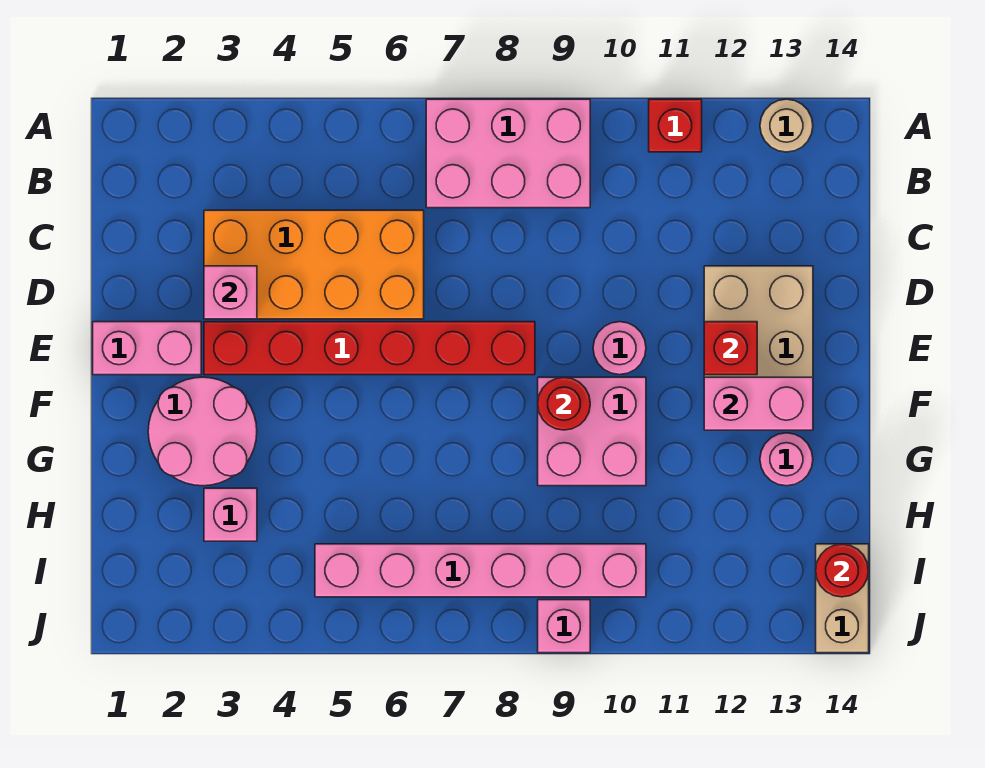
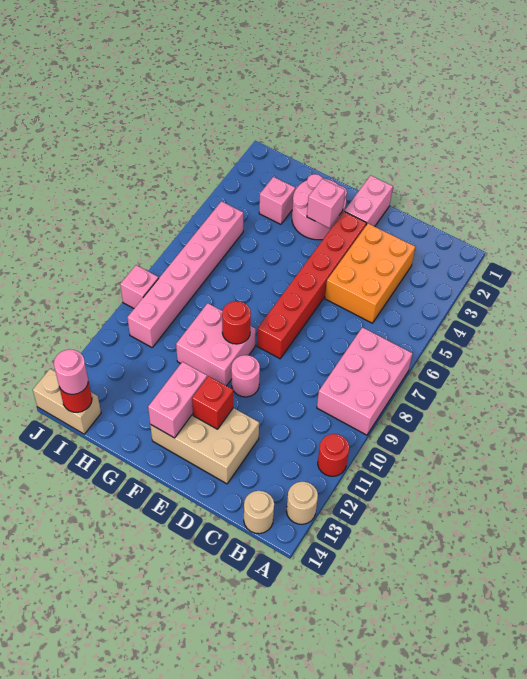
red 1x1 brick [649,99,702,152] -> red 1x1 round brick [318,434,349,476]
none -> tan 1x1 round brick [244,491,274,534]
orange 2x4 brick [204,210,424,319] -> orange 2x3 brick [325,223,415,323]
pink 1x1 brick [204,266,257,319] -> pink 1x1 brick moved to [307,179,345,228]
pink 1x1 round brick [760,433,813,486] -> pink 1x1 round brick moved to [54,349,88,394]

